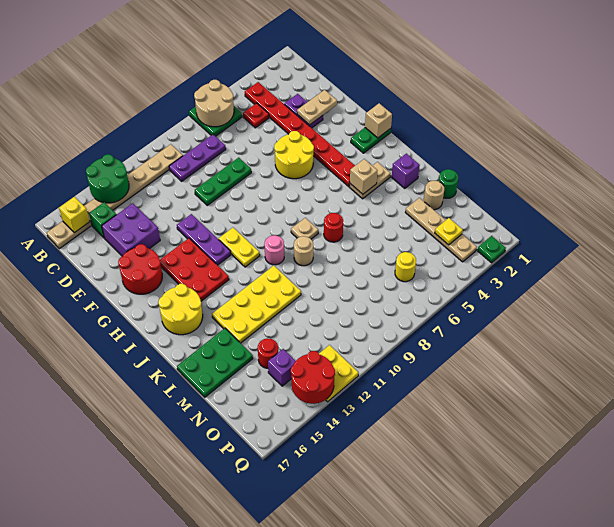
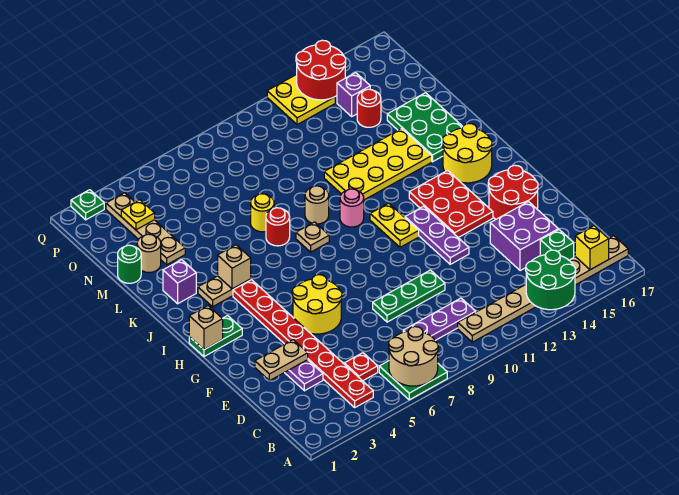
green 2x3 plate [177,328,253,397] -> green 2x3 plate turned to [387,93,463,162]
yellow 1x1 round brick [395,252,416,282] -> yellow 1x1 round brick moved to [251,194,274,232]

